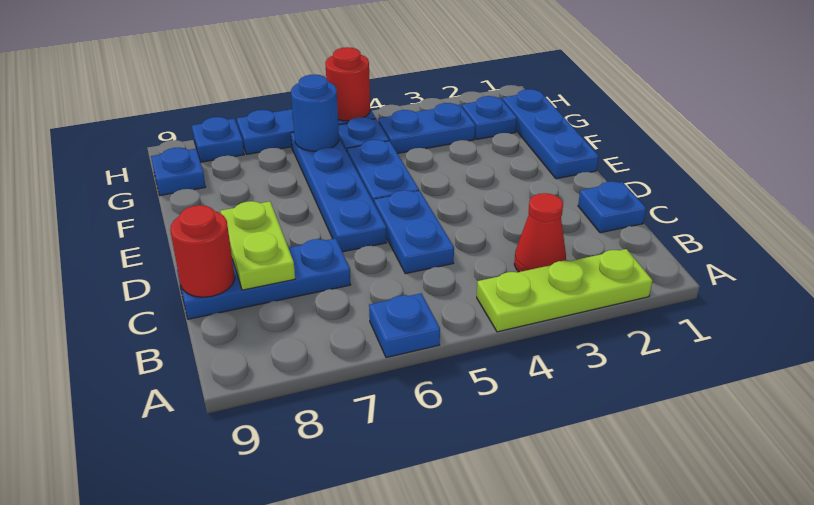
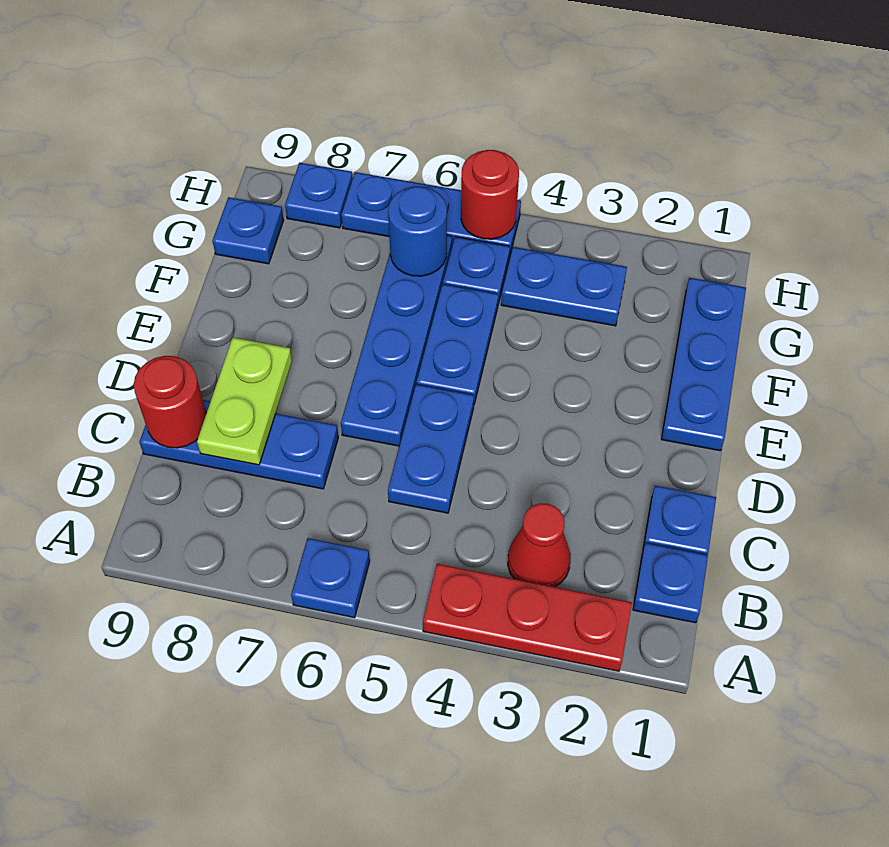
lime 1x3 plate [477,249,653,332] -> red 1x3 plate [423,564,632,671]
blue 1x1 plate [462,96,517,139] -> blue 1x1 plate moved to [633,543,708,623]

